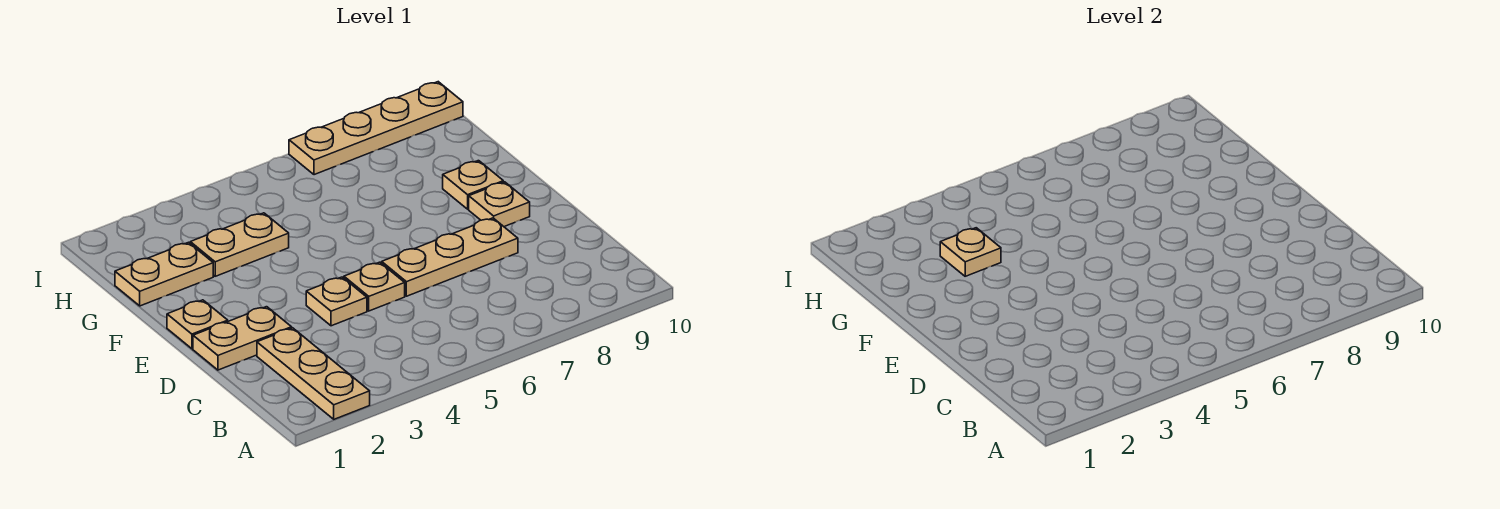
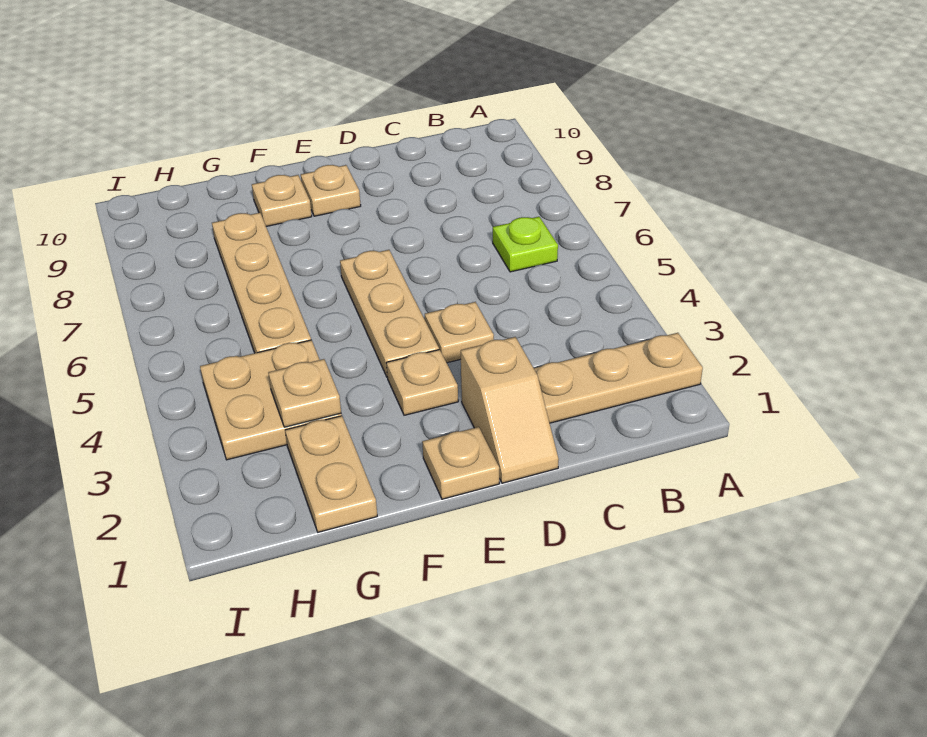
none -> lime 1x1 plate [493,217,558,272]
tan 1x2 plate [193,307,292,370] -> tan 1x2 slope [461,337,559,483]
tan 1x1 plate [344,262,405,311] -> tan 1x1 plate moved to [386,350,458,415]
tan 1x3 plate [382,218,518,296] -> tan 1x3 plate moved to [340,250,439,376]
tan 1x2 plate [190,213,289,276] -> tan 2x2 plate [200,340,342,460]
tan 1x4 plate [289,82,463,175] -> tan 1x4 plate moved to [212,213,311,353]

